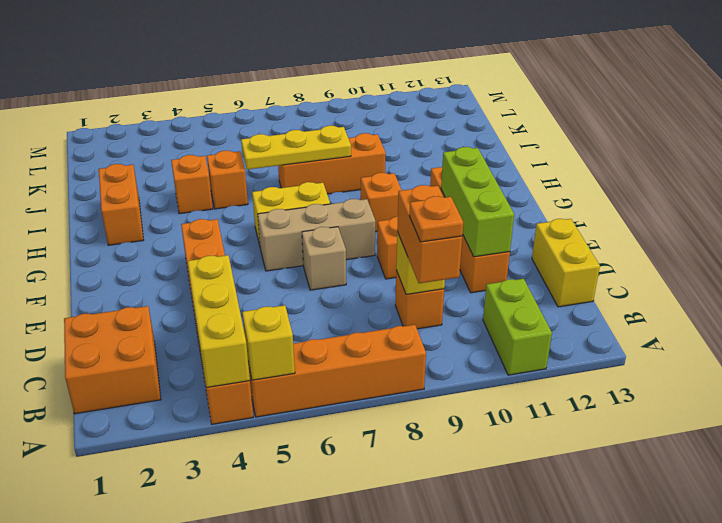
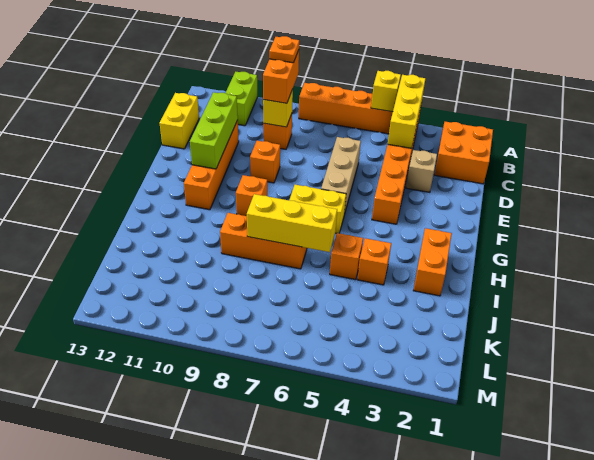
tan 1x1 brick [302,227,346,290] -> tan 1x1 brick moved to [406,150,437,192]
tan 1x3 brick [258,199,375,271] -> tan 1x3 brick turned to [321,137,361,214]
yellow 1x3 plate [241,126,351,169] -> yellow 1x3 brick [247,194,337,252]

